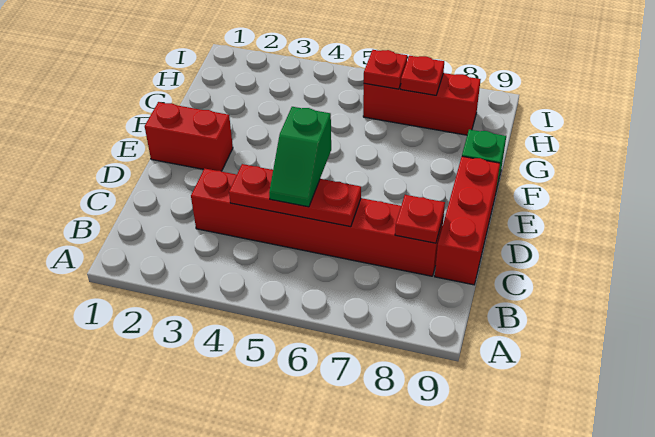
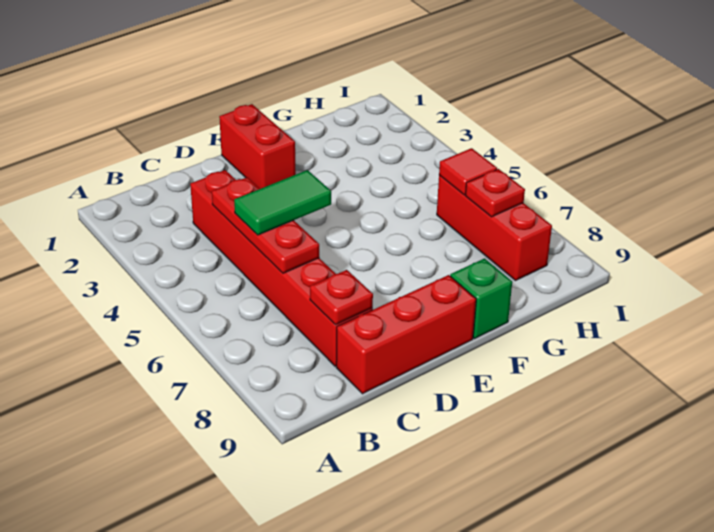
green 1x2 slope [269,107,331,207] -> green 1x2 tile [234,170,331,235]
red 1x1 plate [364,50,407,89] -> red 1x1 tile [439,148,497,195]

